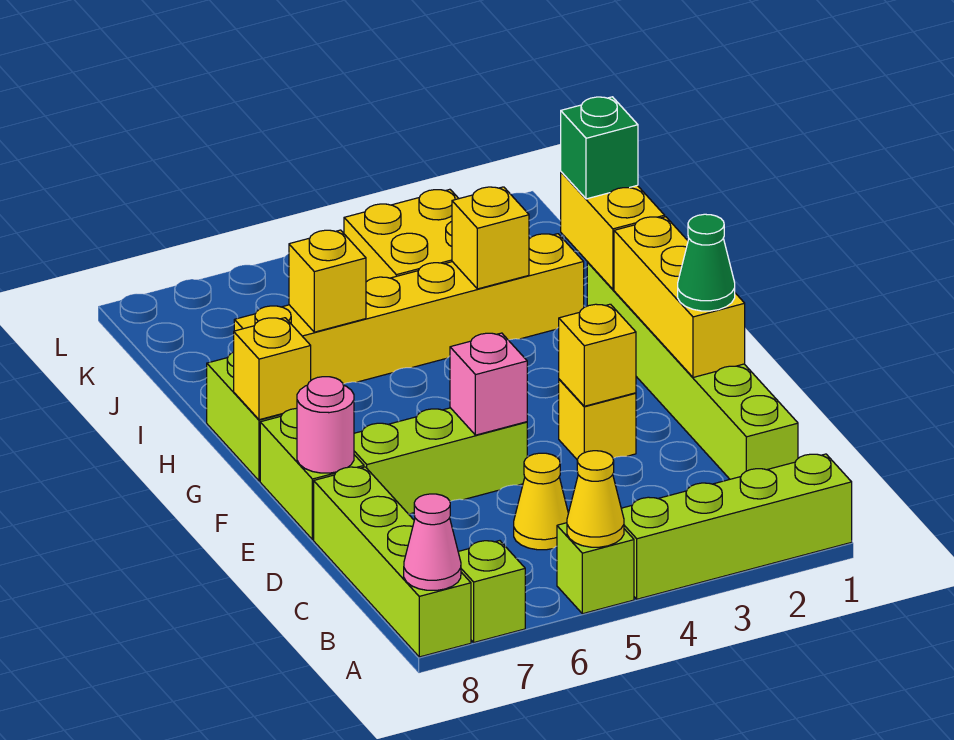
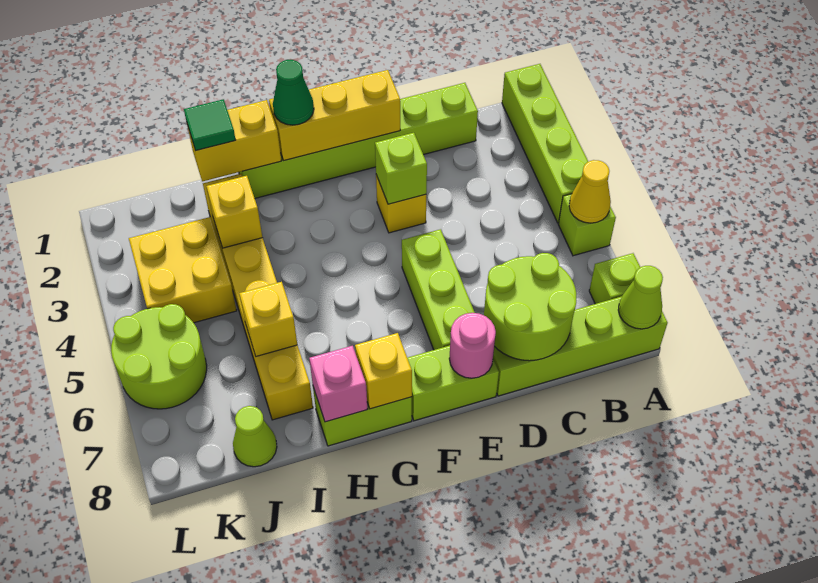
pink 1x1 cone [404,494,461,590] -> lime 1x1 cone [618,266,663,329]
yellow 1x1 cone [514,453,568,550] -> none
none -> lime 2x2 round brick [484,253,576,361]
green 1x1 cone [678,214,735,311] -> green 1x1 cone moved to [273,60,314,125]
yellow 1x1 brick [559,304,636,406] -> lime 1x1 brick [375,133,427,204]
pink 1x1 brick [450,333,527,435] -> pink 1x1 brick moved to [309,346,368,422]
green 1x1 brick [561,97,638,199] -> green 1x1 tile [184,99,235,151]
none -> lime 1x1 cone [233,406,277,467]
none -> lime 2x2 round brick [111,304,207,409]

